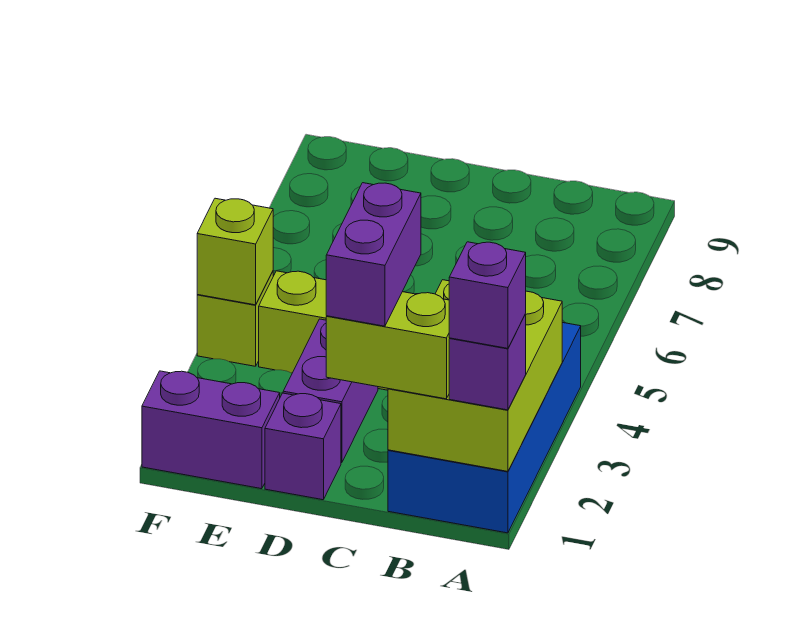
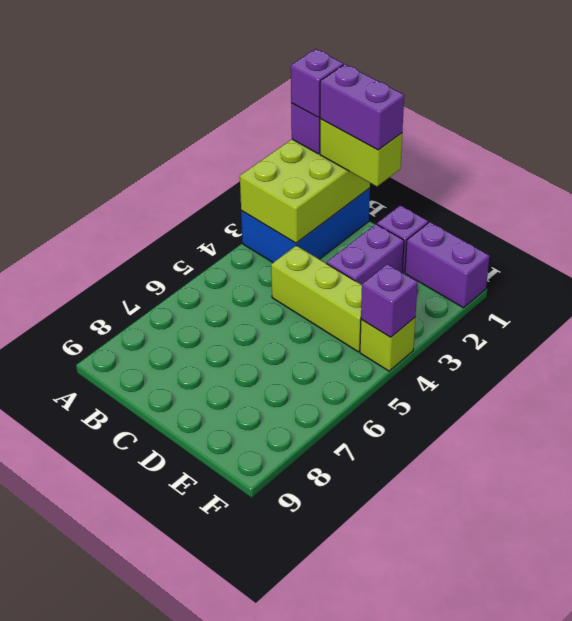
blue 2x4 brick [388,322,581,533] -> blue 2x3 brick [241,188,370,262]
purple 1x2 brick [326,183,421,326] -> purple 1x2 brick turned to [320,64,404,150]
lime 1x1 brick [197,198,273,305] -> purple 1x1 brick [361,264,418,337]

